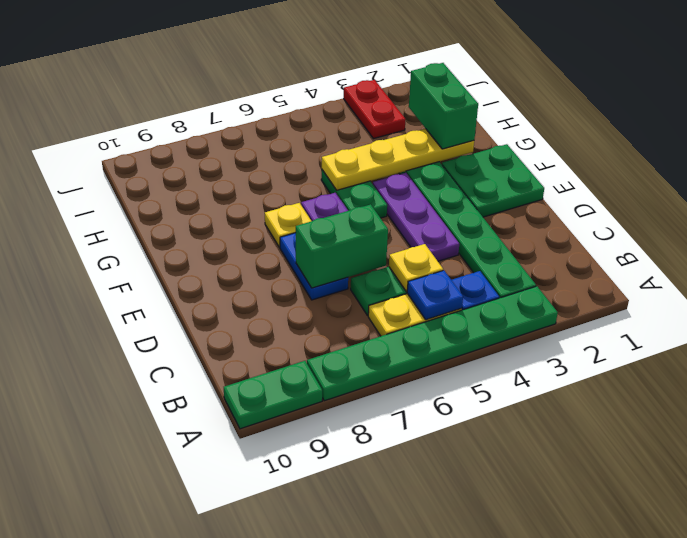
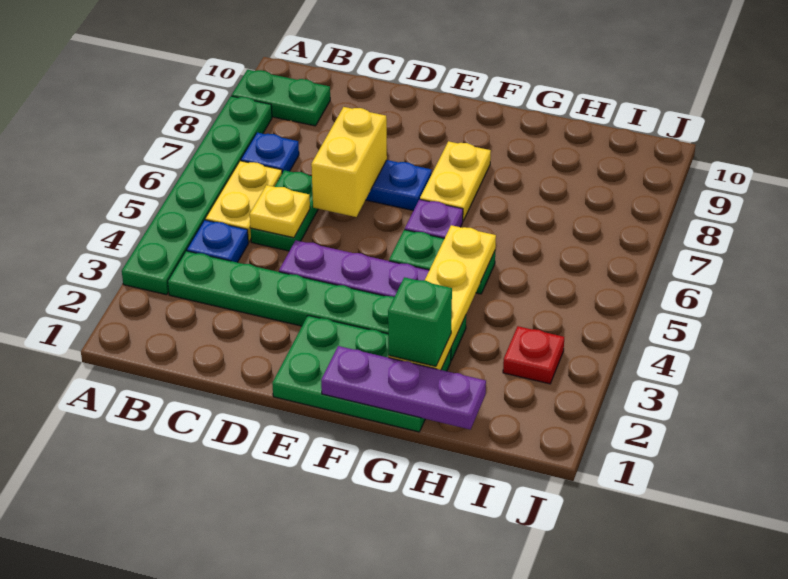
green 1x2 plate [224,361,322,429] -> green 1x2 plate turned to [232,70,330,126]
blue 1x1 plate [407,270,463,320] -> blue 1x1 plate moved to [241,133,299,173]
green 1x2 brick [296,204,388,288] -> yellow 1x2 brick [311,107,387,217]
green 2x2 plate [442,144,544,217] -> green 2x3 plate [272,316,451,432]
none -> purple 1x3 plate [321,346,486,430]
yellow 1x1 plate [265,203,311,247] -> yellow 1x2 plate [420,141,491,221]
green 1x2 brick [409,63,478,149] -> green 1x1 brick [388,277,452,366]
red 1x2 plate [344,80,406,139] -> red 1x1 plate [503,326,564,384]

